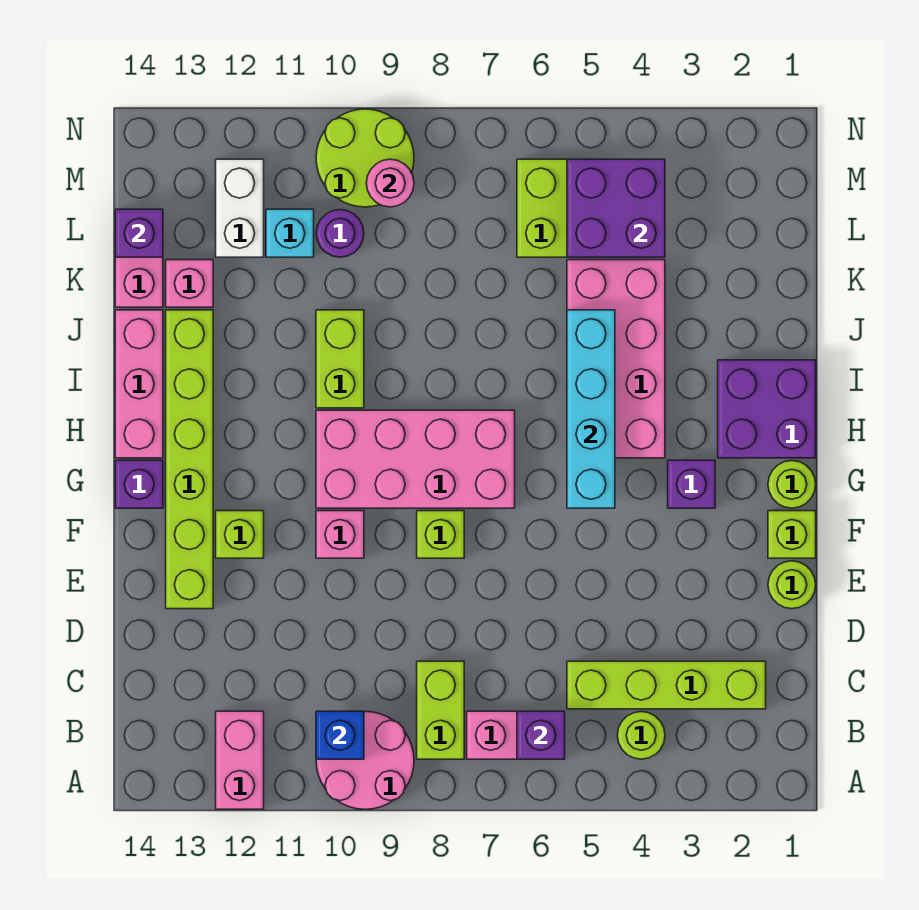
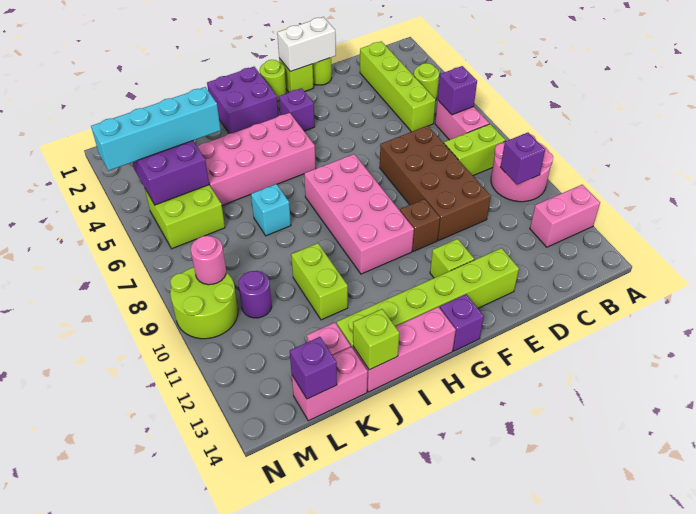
blue 1x1 brick [316,711,364,759] -> purple 1x1 brick [501,133,545,184]
none -> brown 2x4 brick [380,126,491,240]
lime 1x1 brick [417,511,464,558] -> lime 1x1 brick moved to [353,309,399,370]
pink 1x1 brick [316,511,364,558] -> brown 1x1 brick [400,199,440,251]
cyan 1x4 brick [567,310,615,508] -> cyan 1x4 brick moved to [91,87,221,171]
lime 1x2 brick [316,310,364,408] -> lime 1x2 brick turned to [291,243,348,320]
cyan 1x1 brick [266,209,314,257] -> cyan 1x1 brick moved to [251,184,291,236]
white 1x2 brick [216,159,264,257] -> white 1x2 brick moved to [277,17,336,72]

